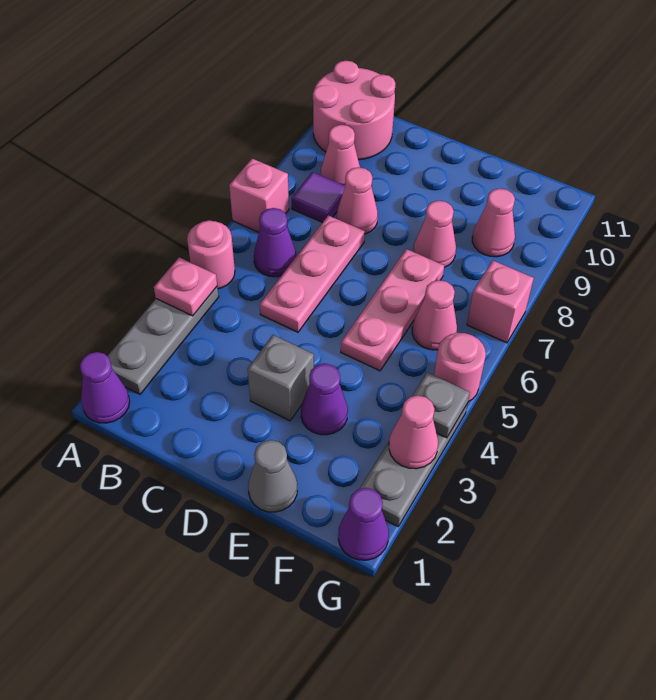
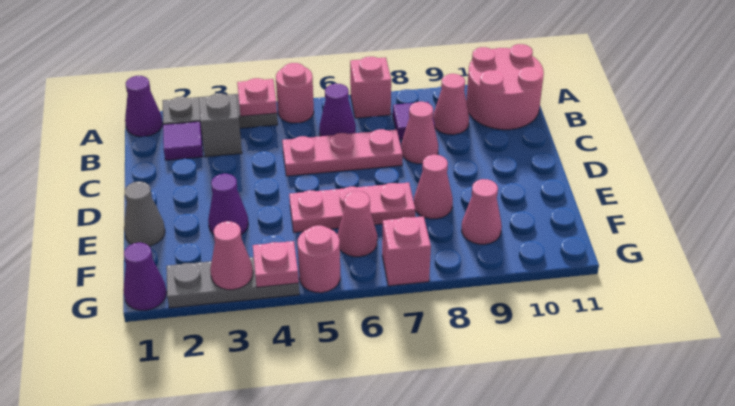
none -> purple 1x1 tile [163,122,203,160]
grey 1x1 brick [248,335,314,421] -> grey 1x1 brick moved to [199,94,242,157]
grey 1x1 plate [412,372,470,438] -> pink 1x1 plate [253,241,299,287]

